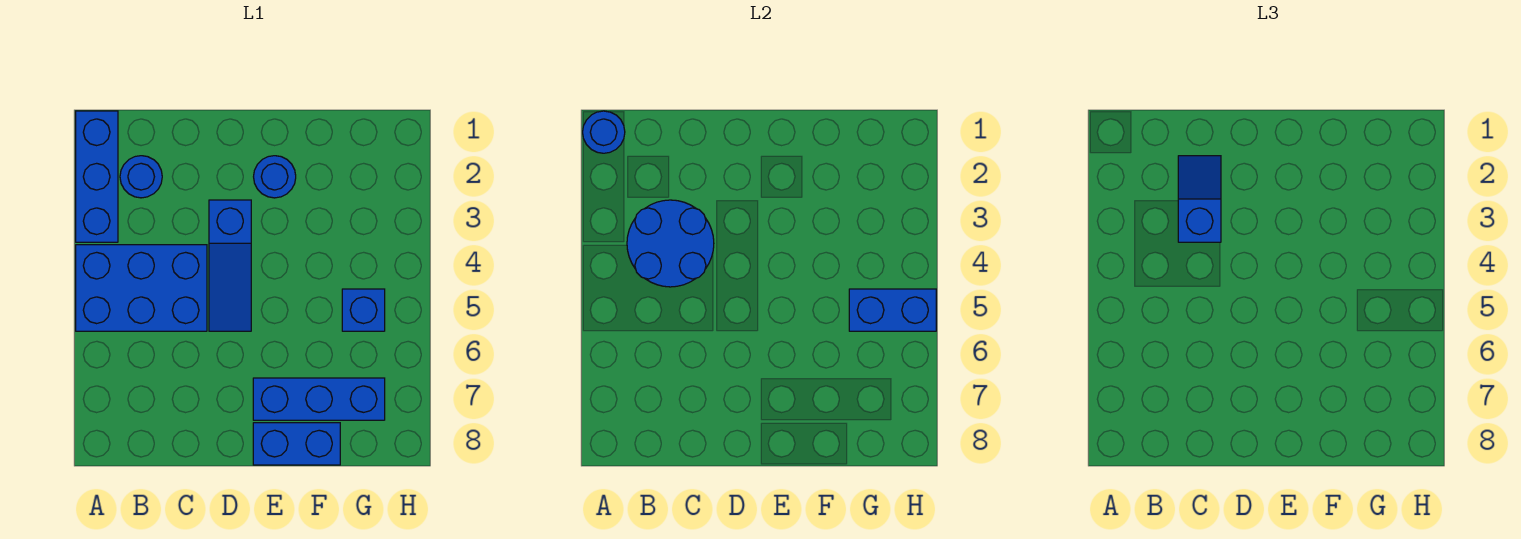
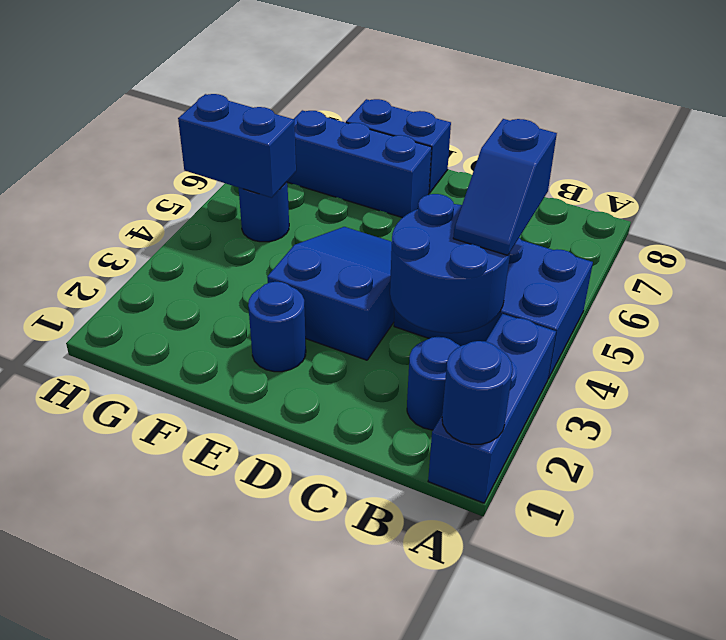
blue 1x2 slope [1178,156,1221,242] -> blue 1x2 slope moved to [453,119,557,255]
blue 1x3 slope [209,200,251,331] -> blue 2x3 slope [267,227,395,360]
blue 1x1 brick [342,289,385,331] -> blue 1x1 round brick [239,182,289,242]

